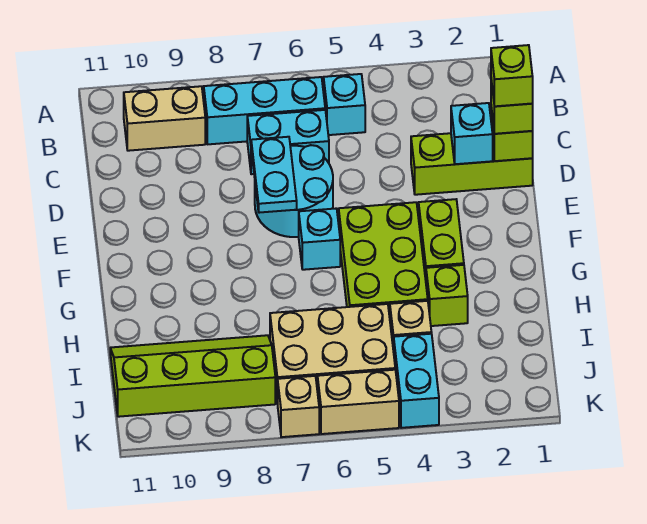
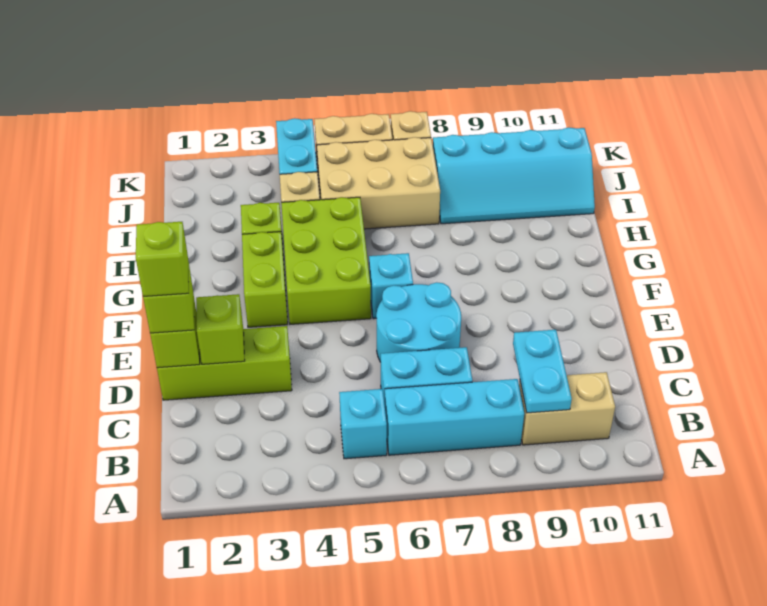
cyan 1x1 brick [451,103,493,164] -> lime 1x1 brick [196,294,245,364]
cyan 1x2 plate [251,137,297,213] -> cyan 1x2 plate moved to [513,330,572,413]
lime 2x4 slope [110,335,275,417] -> cyan 2x4 slope [433,127,595,224]

